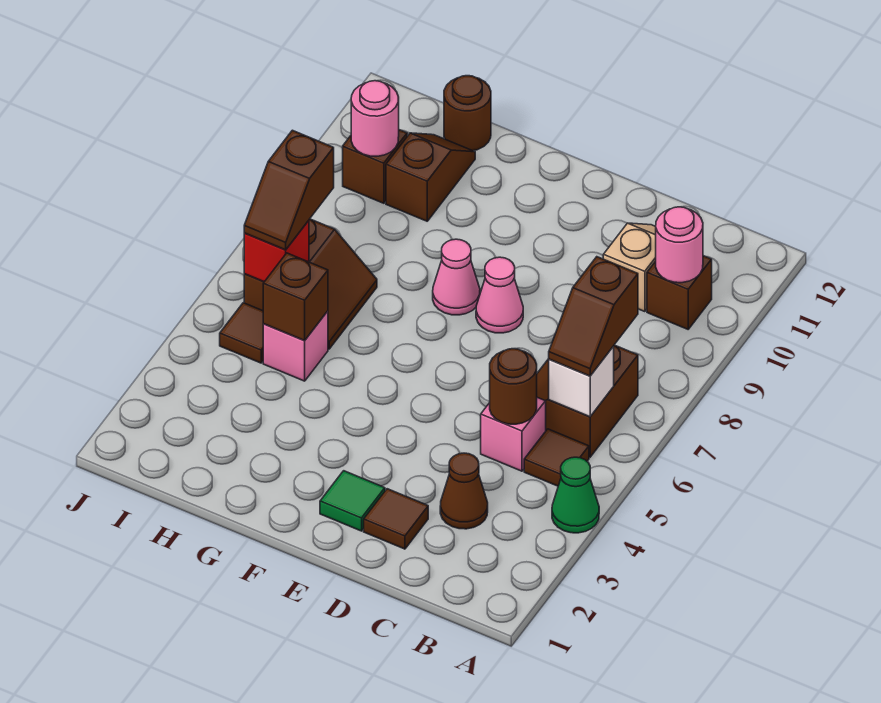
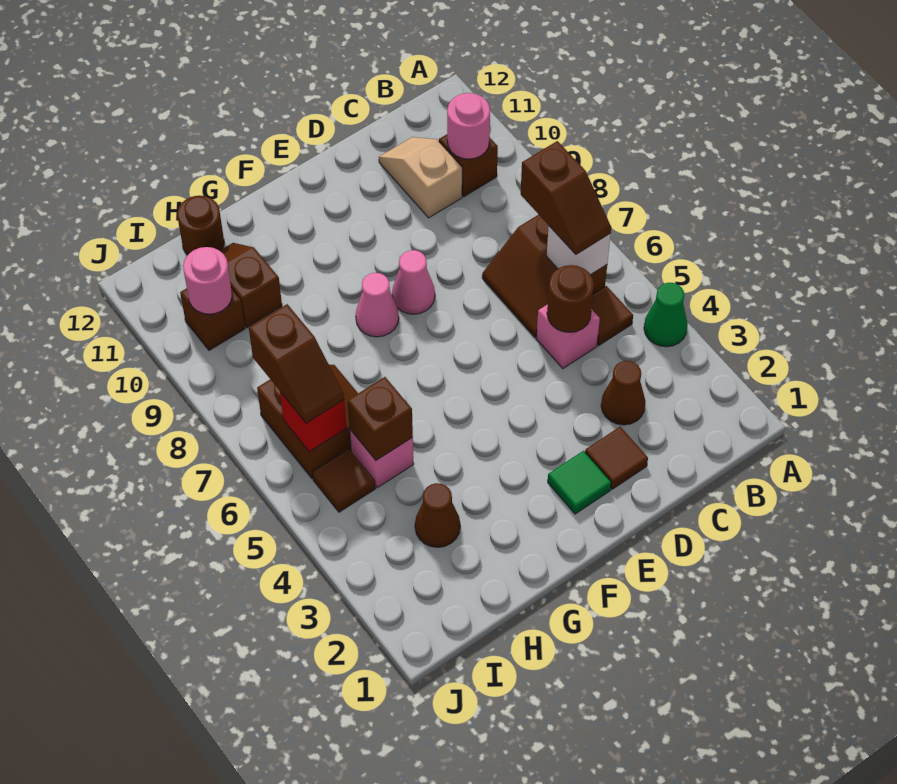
none -> brown 1x1 cone [415,483,460,547]

